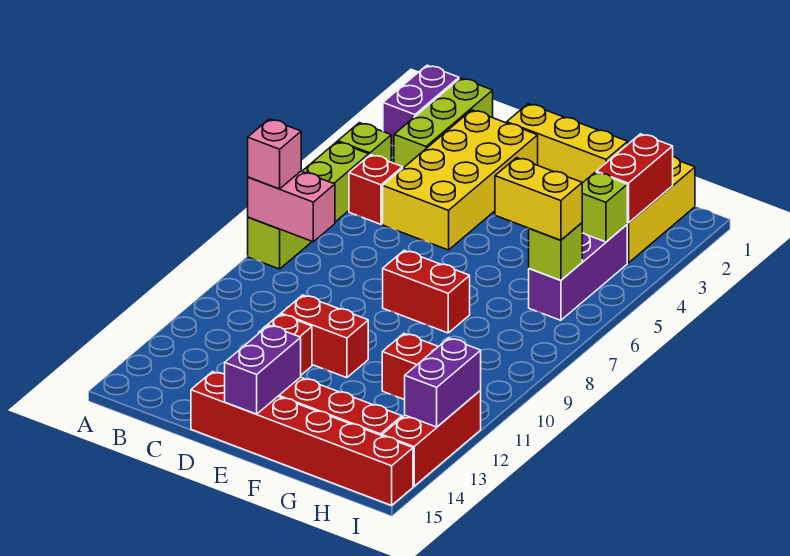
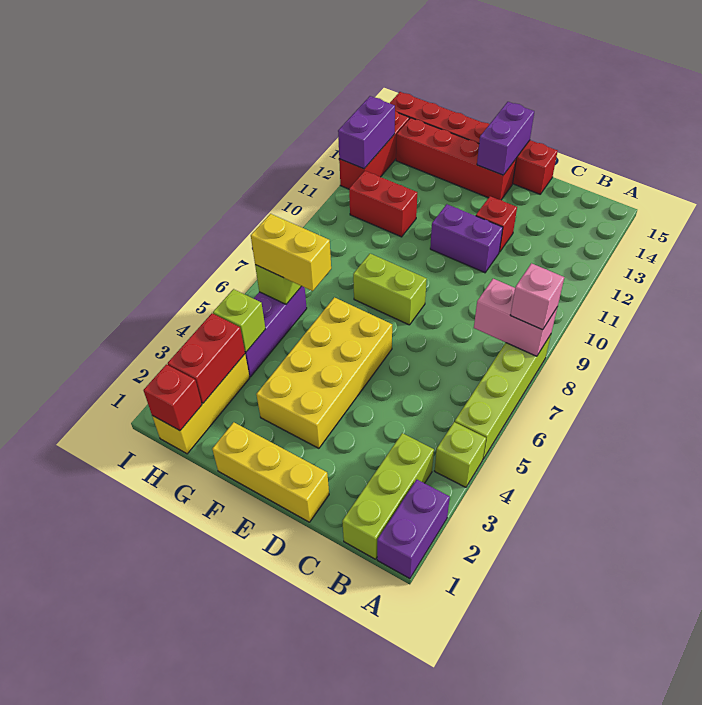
red 1x1 brick [349,155,403,224] -> red 1x1 brick moved to [144,364,202,431]
yellow 2x4 brick [383,110,538,250] -> yellow 2x4 brick moved to [256,297,392,448]
red 1x2 brick [281,295,368,378] -> purple 1x2 brick [430,204,503,273]
red 1x2 brick [383,251,470,333] -> lime 1x2 brick [353,254,427,325]

